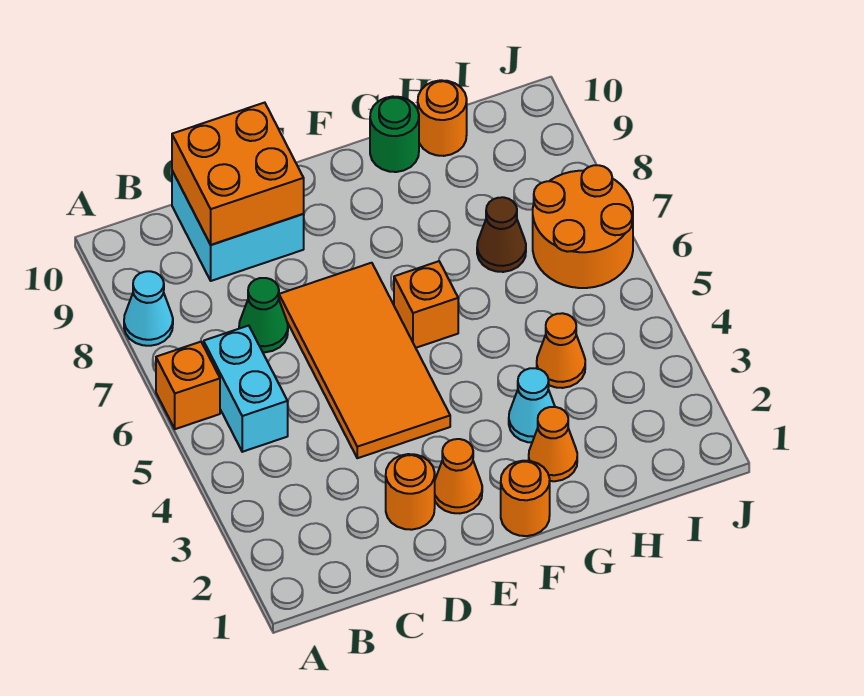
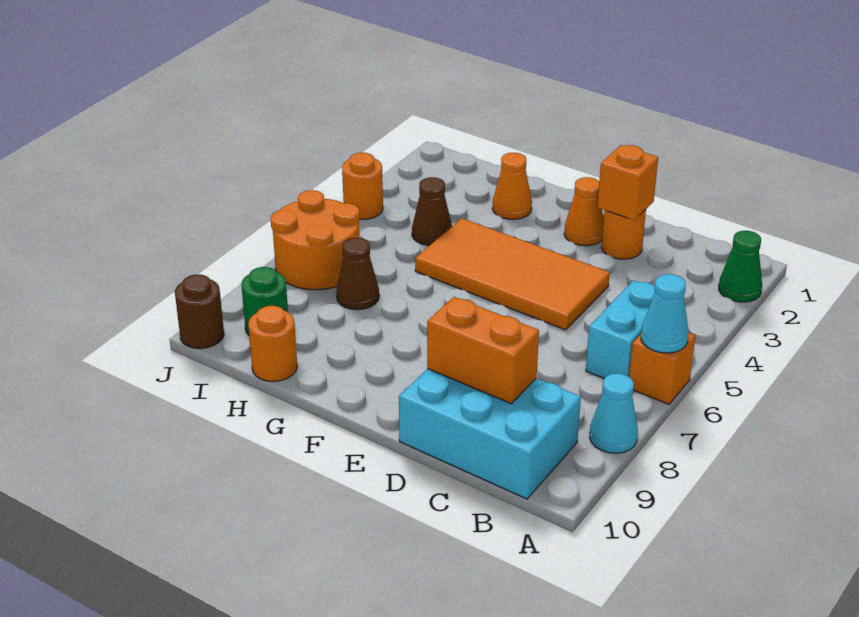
green 1x1 cone [239,278,288,352] -> green 1x1 cone moved to [719,231,762,302]
cyan 2x2 brick [172,171,304,281] -> cyan 2x3 brick [399,369,581,499]
orange 2x2 brick [172,103,304,245] -> orange 1x2 brick [427,297,539,404]
orange 2x4 tile [279,263,450,458] -> orange 2x4 tile turned to [415,218,610,330]
orange 1x1 round brick [501,461,550,536] -> orange 1x1 round brick moved to [342,153,383,219]
orange 1x1 brick [394,261,458,348] -> orange 1x1 brick moved to [597,145,658,220]
cyan 1x1 cone [509,368,555,442] -> cyan 1x1 cone moved to [641,274,689,353]
green 1x1 round brick [370,96,419,172] -> green 1x1 round brick moved to [241,267,288,335]
orange 1x1 cone [537,313,585,388] -> brown 1x1 cone [412,177,452,245]
none -> brown 1x1 round brick [175,274,224,349]

